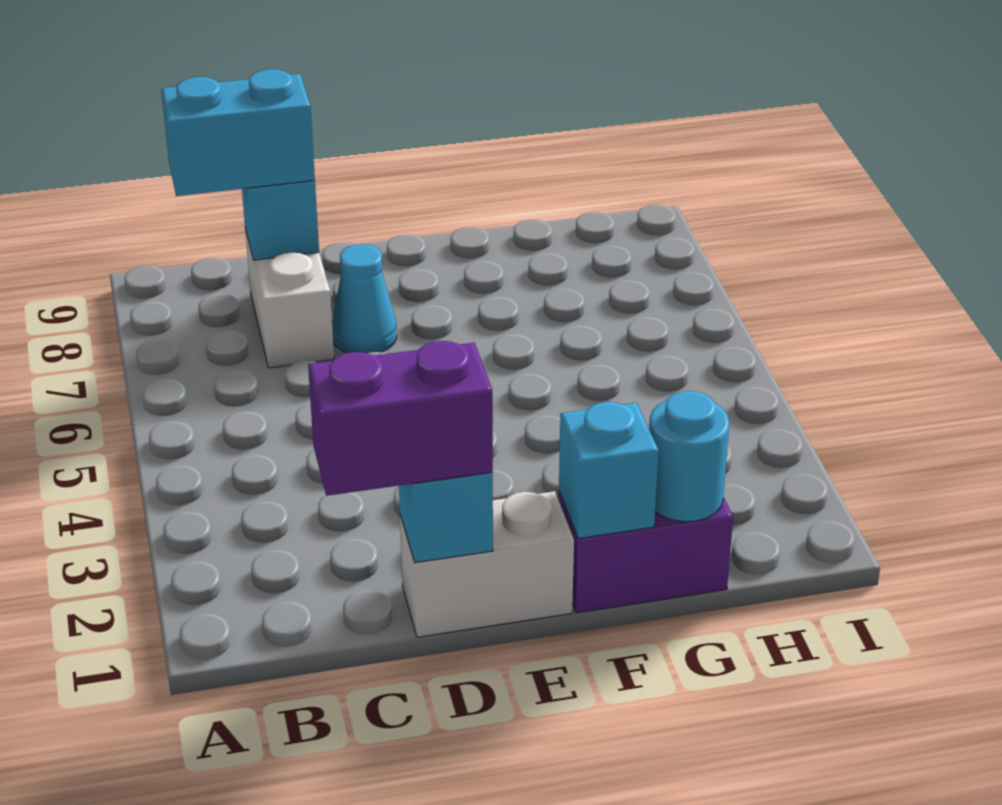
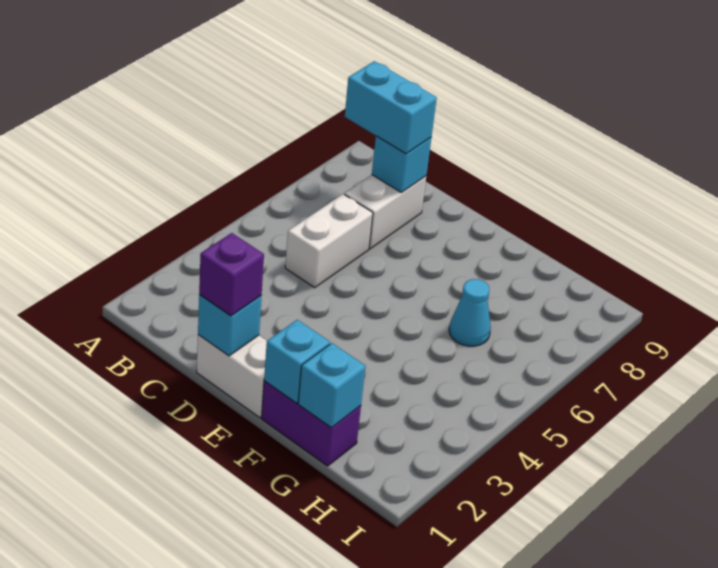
purple 1x2 brick [308,341,493,496] -> purple 1x1 brick [199,233,264,316]
none -> white 1x2 brick [285,194,373,288]
cyan 1x1 cone [332,244,397,353] -> cyan 1x1 cone moved to [449,279,491,346]
cyan 1x1 round brick [649,391,729,522] -> cyan 1x1 brick [298,343,366,428]

